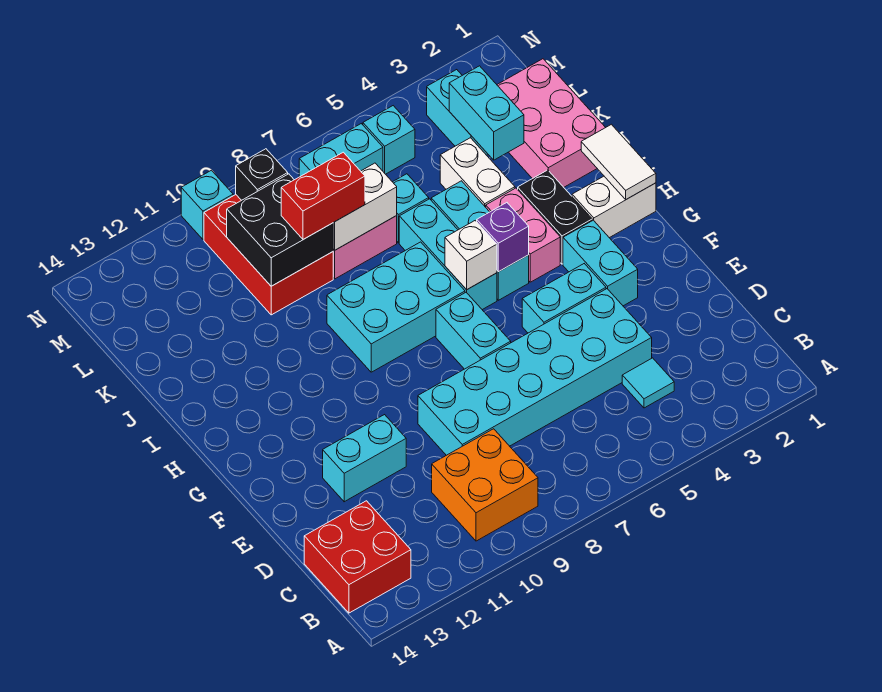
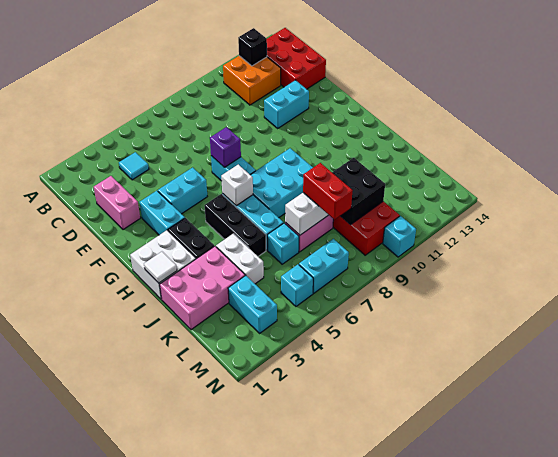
orange 2x2 brick [432,429,538,541] -> orange 2x2 brick moved to [223,56,281,105]
red 2x2 brick [304,501,411,613] -> red 2x3 brick [267,28,326,89]
cyan 2x6 brick [418,289,652,455] -> none
white 1x2 brick [572,176,656,238] -> white 2x2 brick [130,230,196,299]
white 1x2 tile [581,124,656,199] -> white 1x1 tile [144,252,177,283]
pink 1x2 brick [486,188,560,282] -> pink 1x2 brick moved to [94,176,140,230]
cyan 1x3 brick [431,181,529,300] -> black 1x3 brick [204,194,266,256]
purple 1x1 brick [477,203,529,272] -> purple 1x1 brick moved to [210,127,241,167]
pink 2x3 brick [497,59,606,187] -> pink 2x3 brick turned to [160,246,245,330]
cyan 1x2 brick [449,66,524,160] -> none
red 1x2 brick [281,152,365,240] -> red 1x2 brick turned to [303,163,353,220]
black 1x1 brick [236,149,288,200] -> black 1x1 brick moved to [238,28,267,66]

